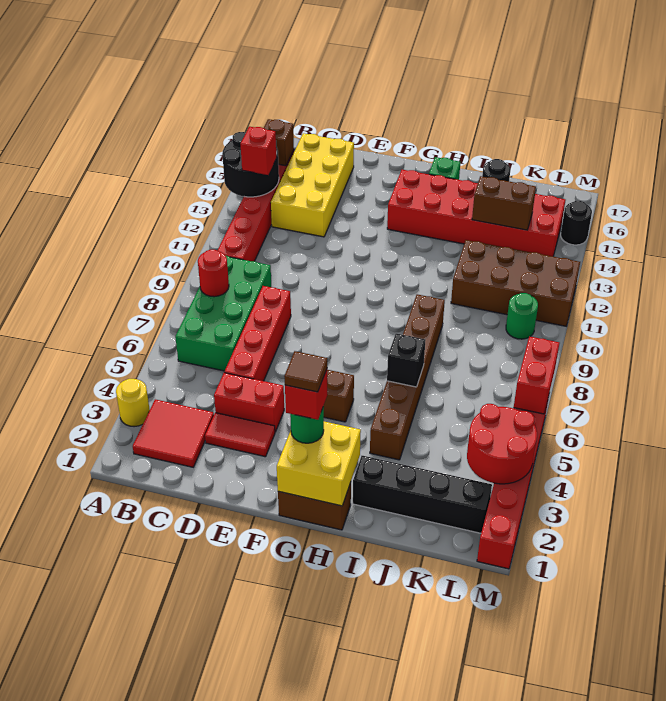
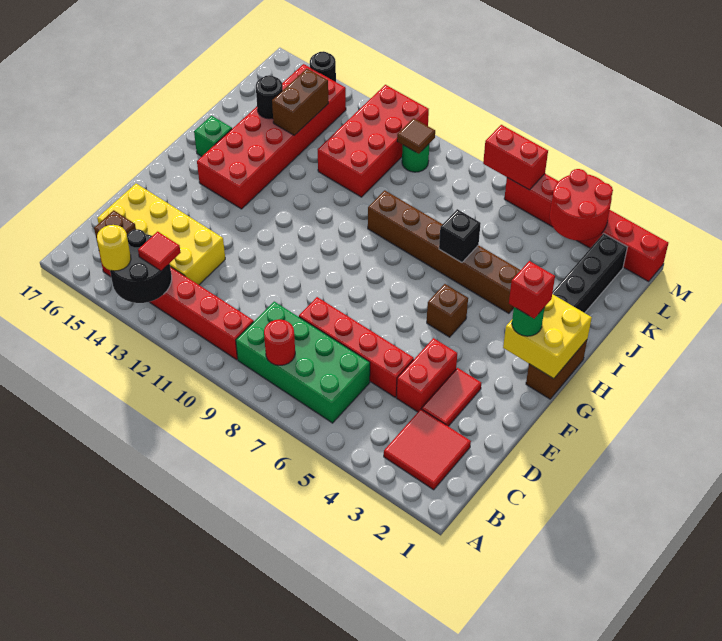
yellow 1x1 round brick [116,379,150,427] -> yellow 1x1 round brick moved to [97,225,131,271]
red 1x1 brick [241,127,277,175] -> red 1x1 tile [138,232,181,271]
brown 1x1 tile [284,351,327,392] -> brown 1x1 tile moved to [397,118,435,154]
brown 2x4 brick [451,240,580,326] -> red 2x4 brick [318,85,429,197]

